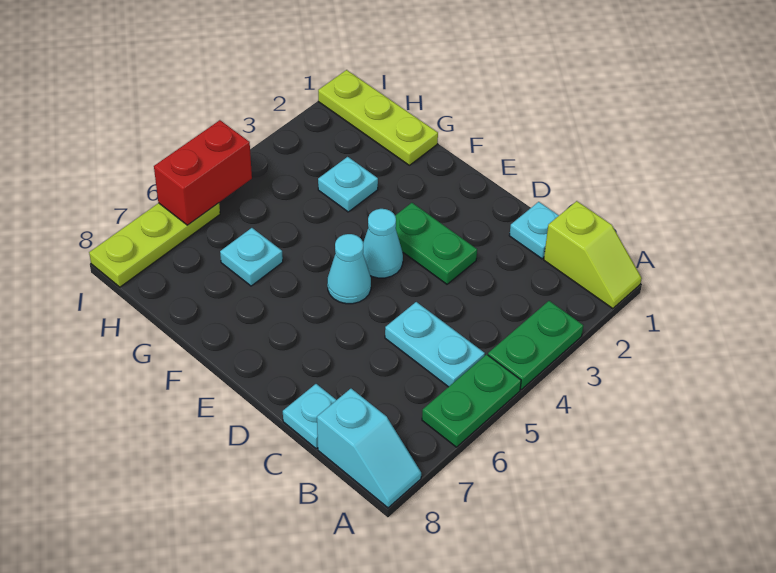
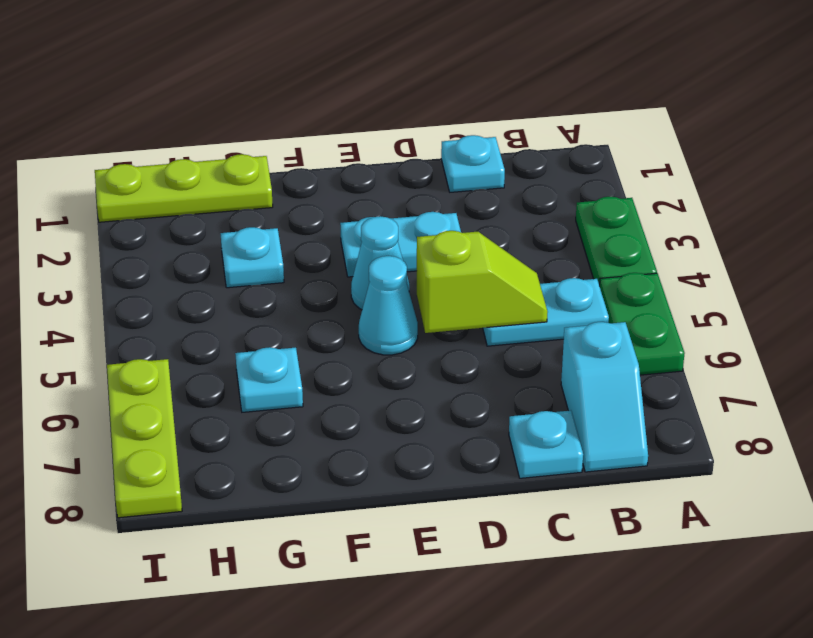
lime 1x2 slope [544,201,642,309] -> lime 1x2 slope moved to [417,231,548,333]
cyan 1x2 slope [317,389,421,508] -> cyan 1x2 slope turned to [561,322,648,472]
green 1x2 plate [395,203,477,284] -> cyan 1x2 plate [340,212,461,277]
red 1x2 brick [154,120,252,225] -> none

